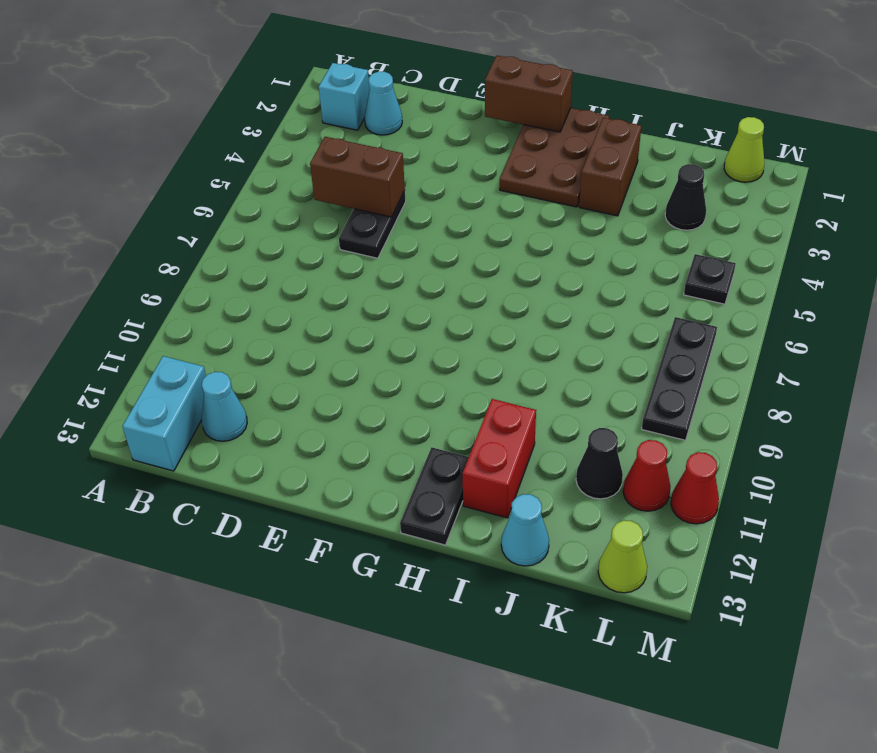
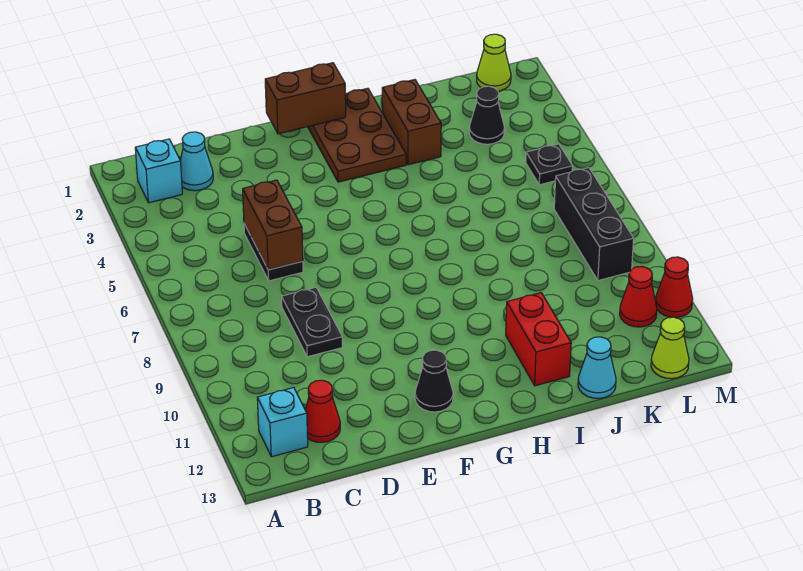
cyan 1x2 brick [122,356,206,471] -> cyan 1x1 brick [257,388,308,457]
brown 1x2 brick [310,137,405,217] -> brown 1x2 brick turned to [243,180,303,270]
cyan 1x1 cone [202,372,247,441] -> red 1x1 cone [305,380,340,442]
black 1x2 plate [400,447,469,545] -> black 1x2 plate moved to [282,287,342,357]
black 1x1 cone [576,428,623,499] -> black 1x1 cone moved to [415,350,453,412]
black 1x3 plate [642,317,717,440] -> black 1x3 brick [554,168,634,281]

